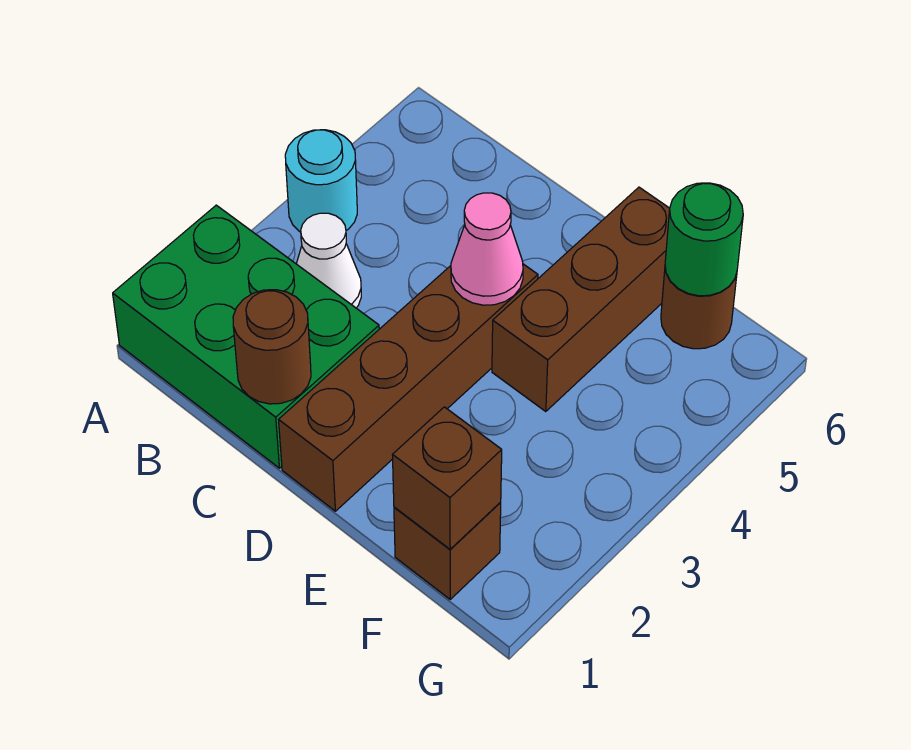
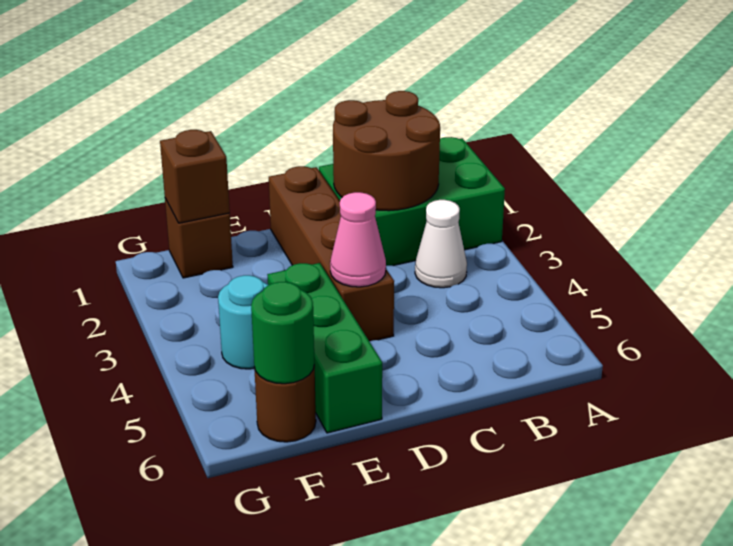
cyan 1x1 round brick [285,130,357,232] -> cyan 1x1 round brick moved to [218,275,268,369]
brown 1x1 round brick [233,290,311,404] -> brown 2x2 round brick [333,91,440,211]
brown 1x3 brick [492,187,670,412] -> green 1x3 brick [267,263,382,433]

